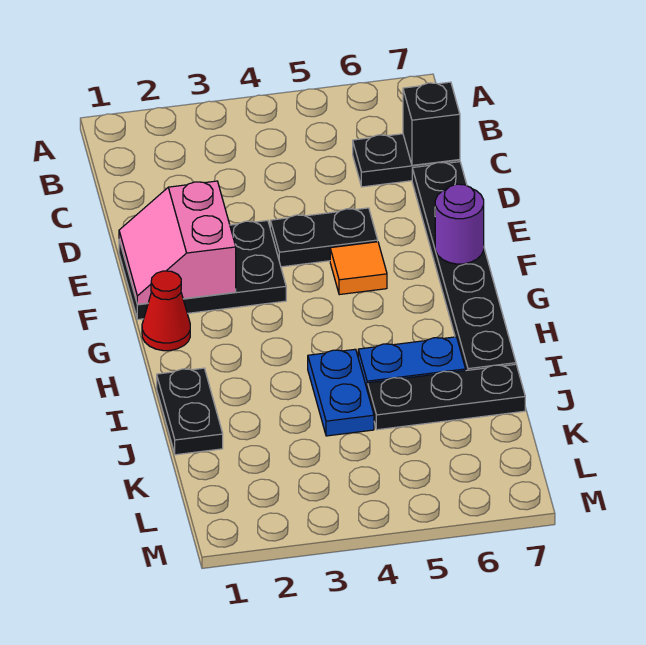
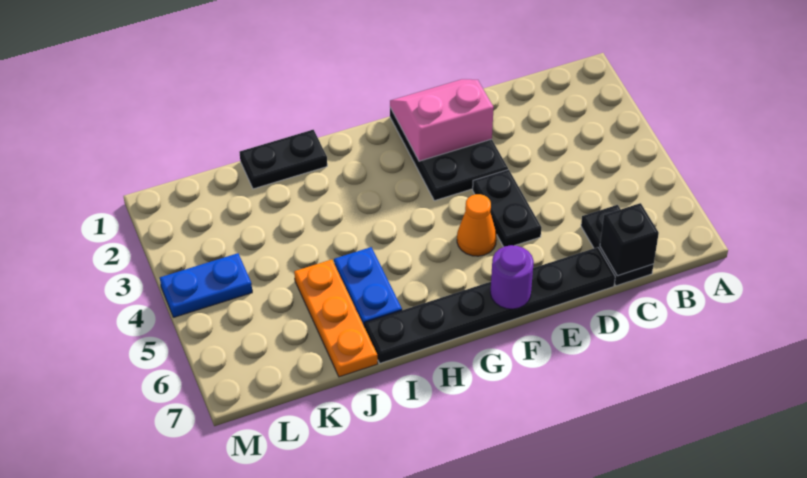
orange 1x1 tile [330,242,387,295] -> orange 1x1 cone [457,194,497,256]
red 1x1 cone [142,271,190,351] -> none
blue 1x2 plate [308,349,374,436] -> blue 1x2 plate moved to [160,253,252,317]
black 1x3 plate [368,364,525,430] -> orange 1x3 plate [294,259,378,377]

